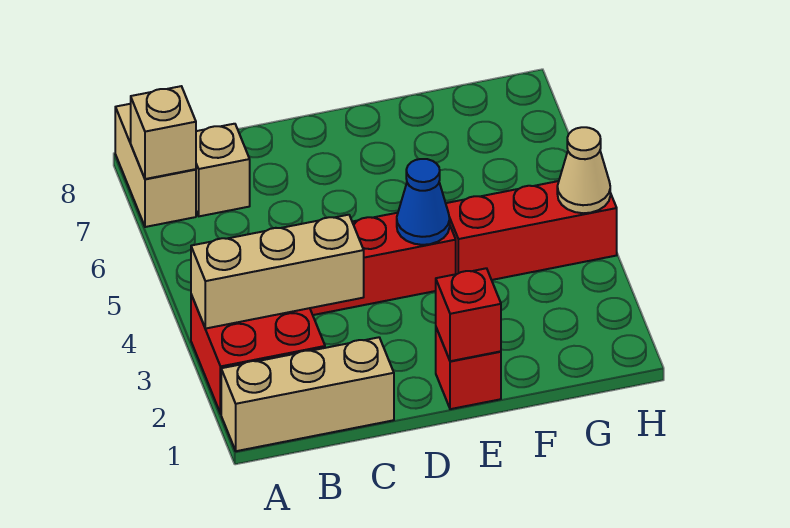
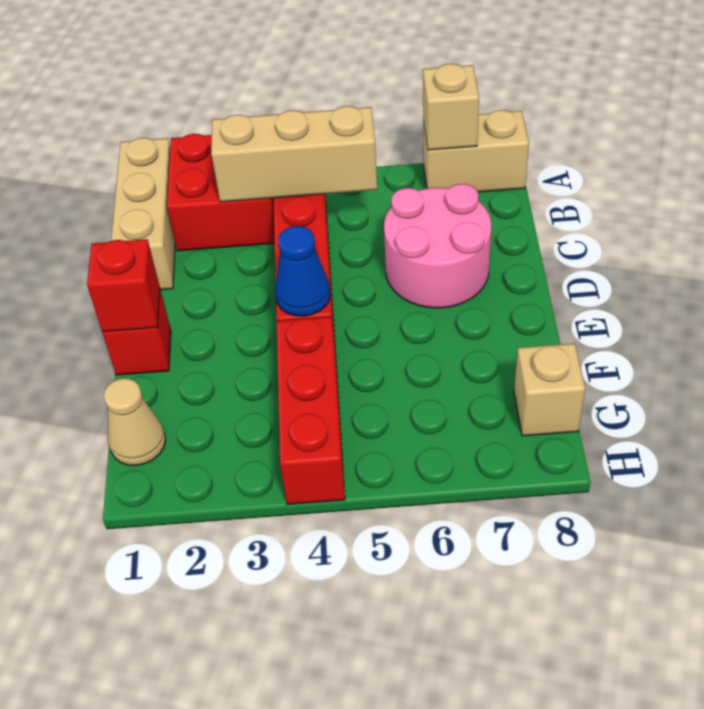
tan 1x3 brick [191,215,364,329] -> tan 1x3 brick turned to [211,106,377,202]
tan 1x1 brick [196,124,250,216] -> tan 1x1 brick moved to [514,343,585,436]
none -> pink 2x2 round brick [384,184,491,308]
tan 1x1 cone [557,127,610,213] -> tan 1x1 cone moved to [104,378,166,466]

